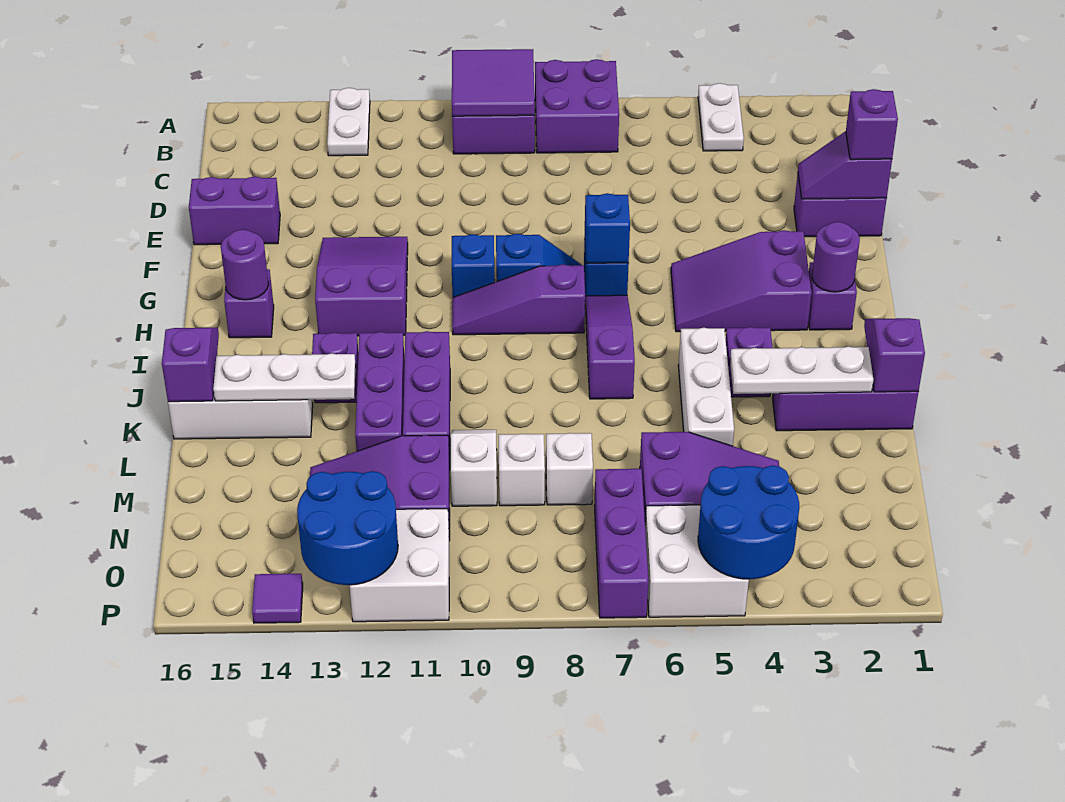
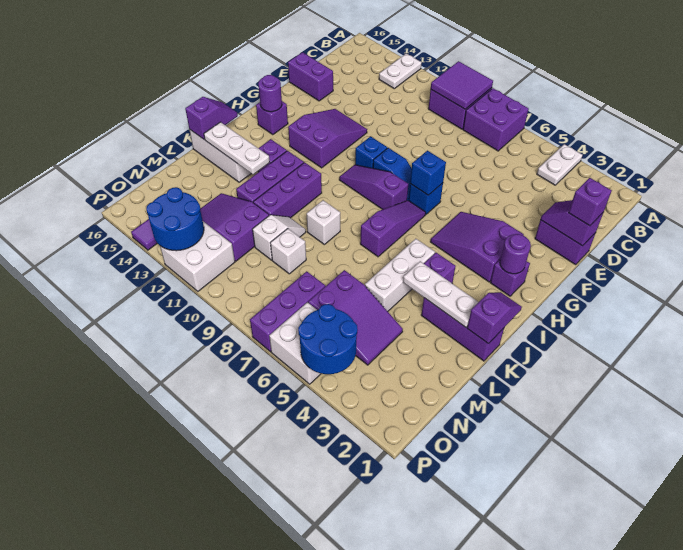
white 1x1 brick [546,433,593,505] -> white 1x1 brick moved to [307,200,340,244]

